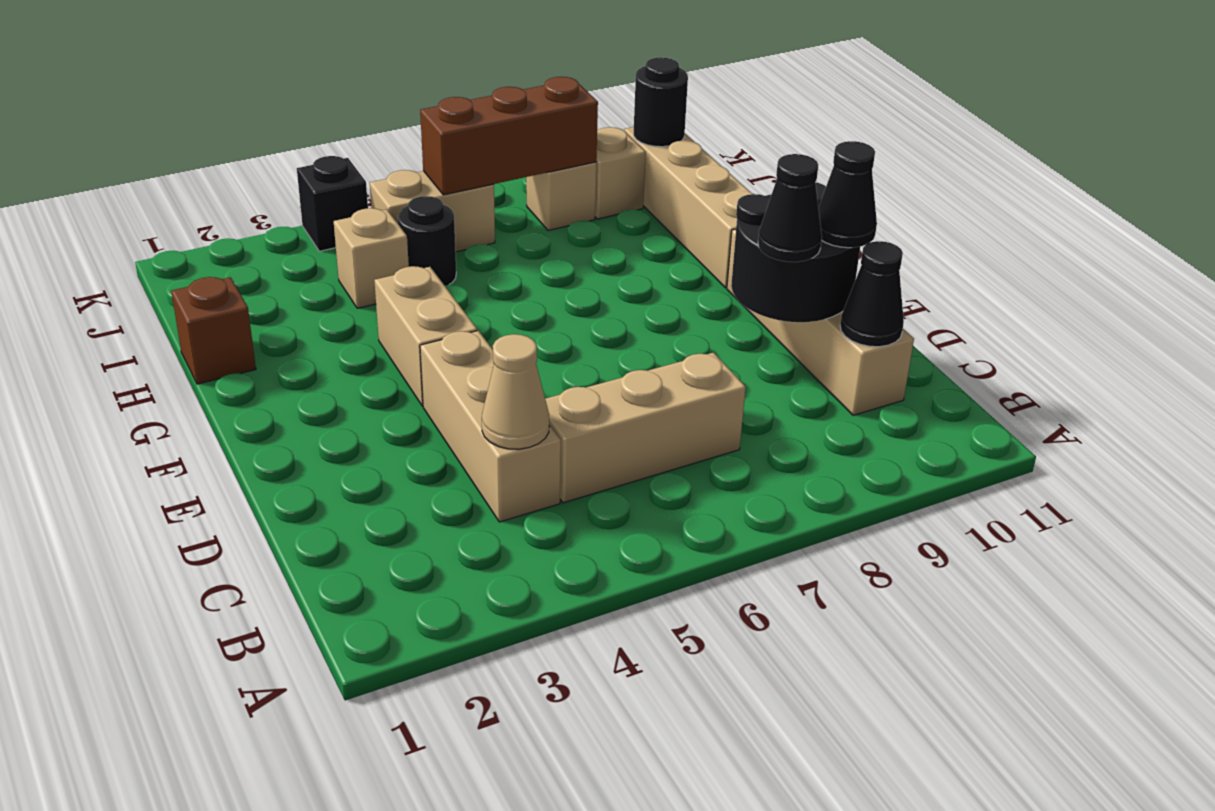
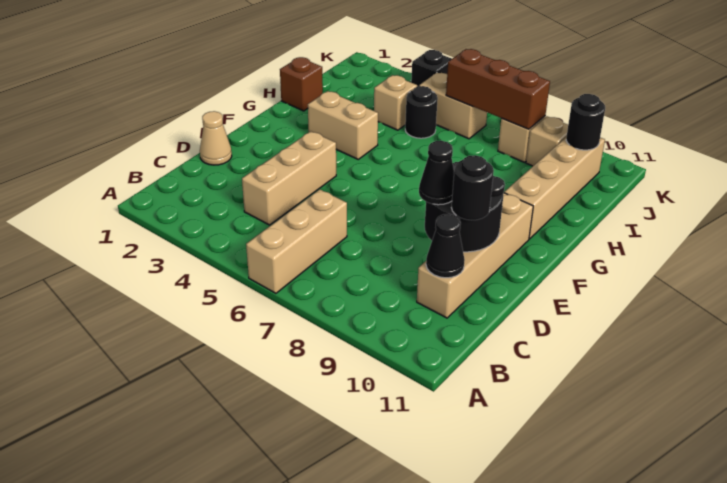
tan 1x1 cone [482,334,549,449] -> tan 1x1 cone moved to [200,111,232,165]
tan 1x3 brick [545,353,746,503] -> tan 1x3 brick turned to [246,189,347,293]
black 1x1 cone [818,141,877,248] -> black 1x1 round brick [451,155,494,220]
tan 1x2 brick [374,266,477,406] -> tan 1x2 brick turned to [308,91,378,159]

